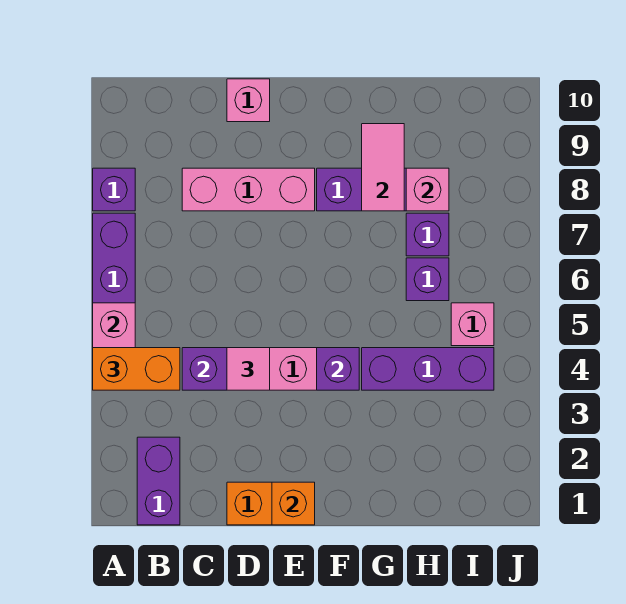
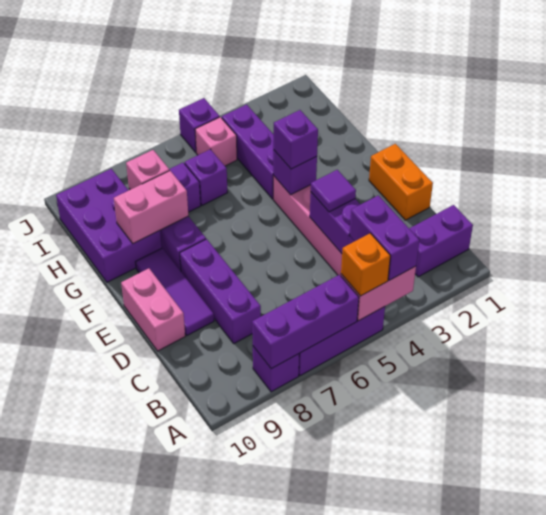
orange 1x2 brick [93,348,180,390] -> purple 1x2 brick [349,195,419,280]
none -> purple 1x3 brick [252,275,359,369]
pink 1x3 brick [182,168,315,211] -> purple 1x3 brick [180,239,261,343]
pink 1x1 tile [227,348,270,390] -> purple 1x1 tile [311,170,356,212]
none -> purple 1x3 tile [136,248,214,335]
pink 1x1 brick [227,79,270,122] -> pink 1x2 brick [121,268,185,351]
orange 1x1 brick [272,482,315,525] -> orange 1x1 brick moved to [341,233,390,296]
none -> purple 1x1 brick [273,110,318,169]
pink 1x2 tile [362,124,404,211] -> pink 1x2 brick [114,171,188,244]
none -> purple 2x3 brick [56,169,162,282]
none -> purple 1x1 brick [179,98,220,153]

